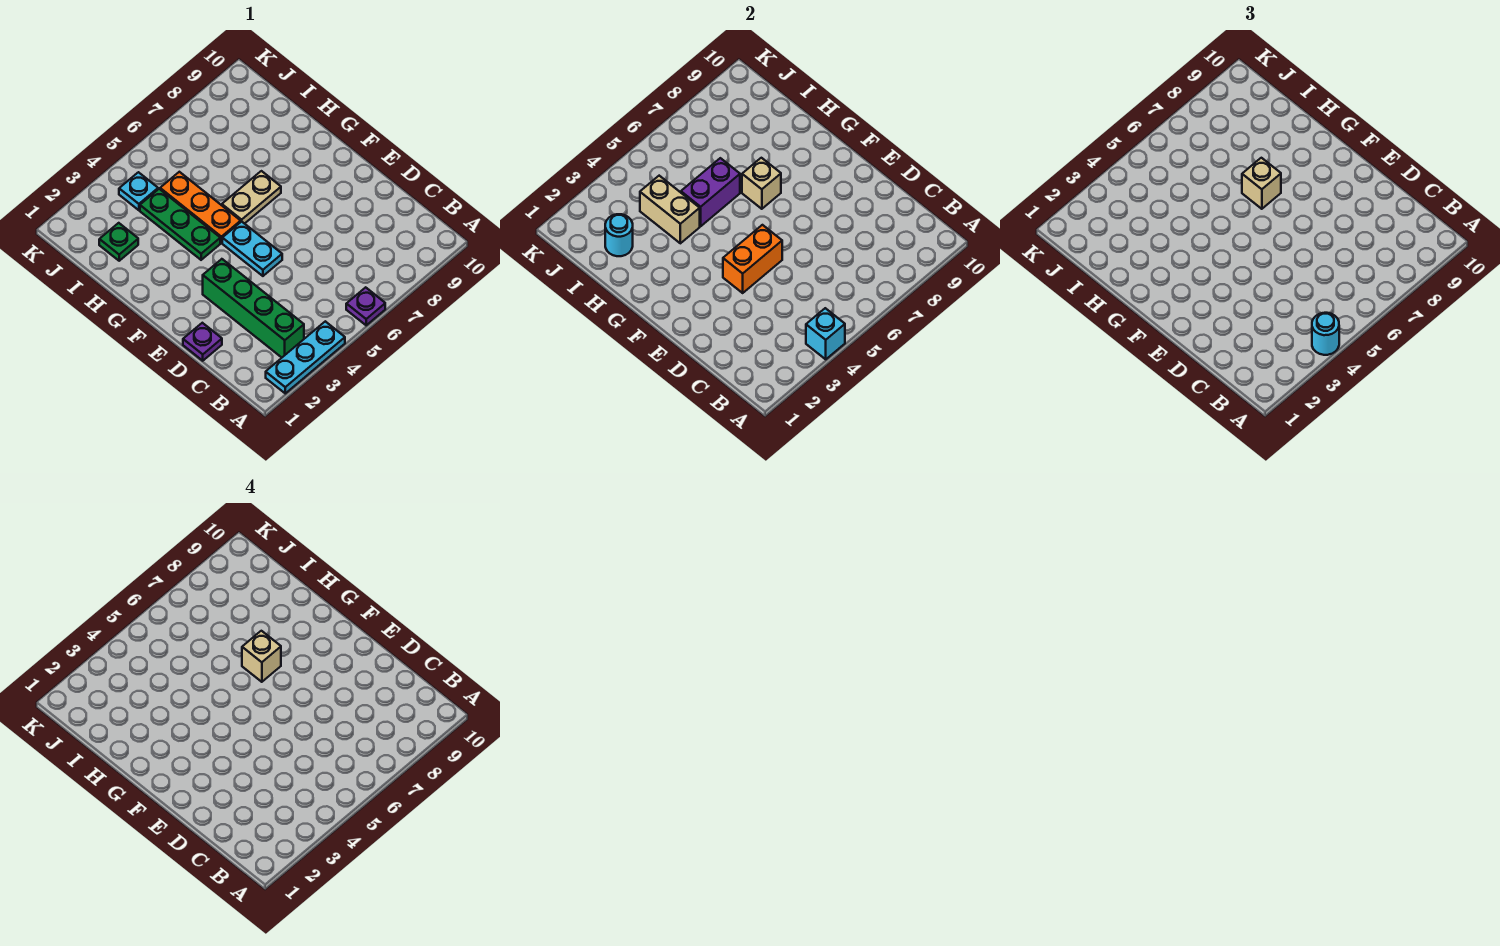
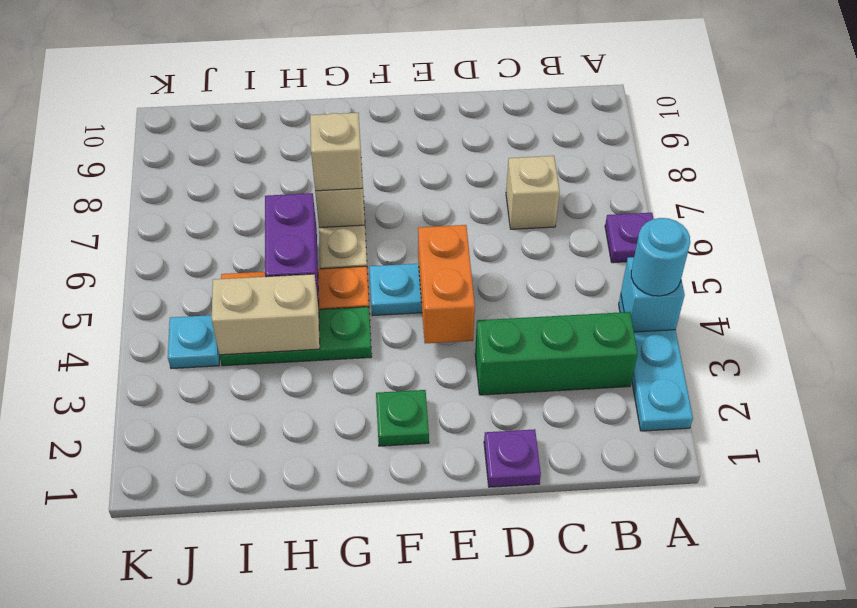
green 1x4 brick [203,259,304,358] -> green 1x3 brick [475,312,638,395]
tan 1x1 brick [242,631,281,682] -> tan 1x1 brick moved to [506,156,560,229]
green 1x1 plate [99,223,138,261] -> green 1x1 plate moved to [376,390,429,446]
cyan 1x1 round brick [605,214,633,256] -> none

